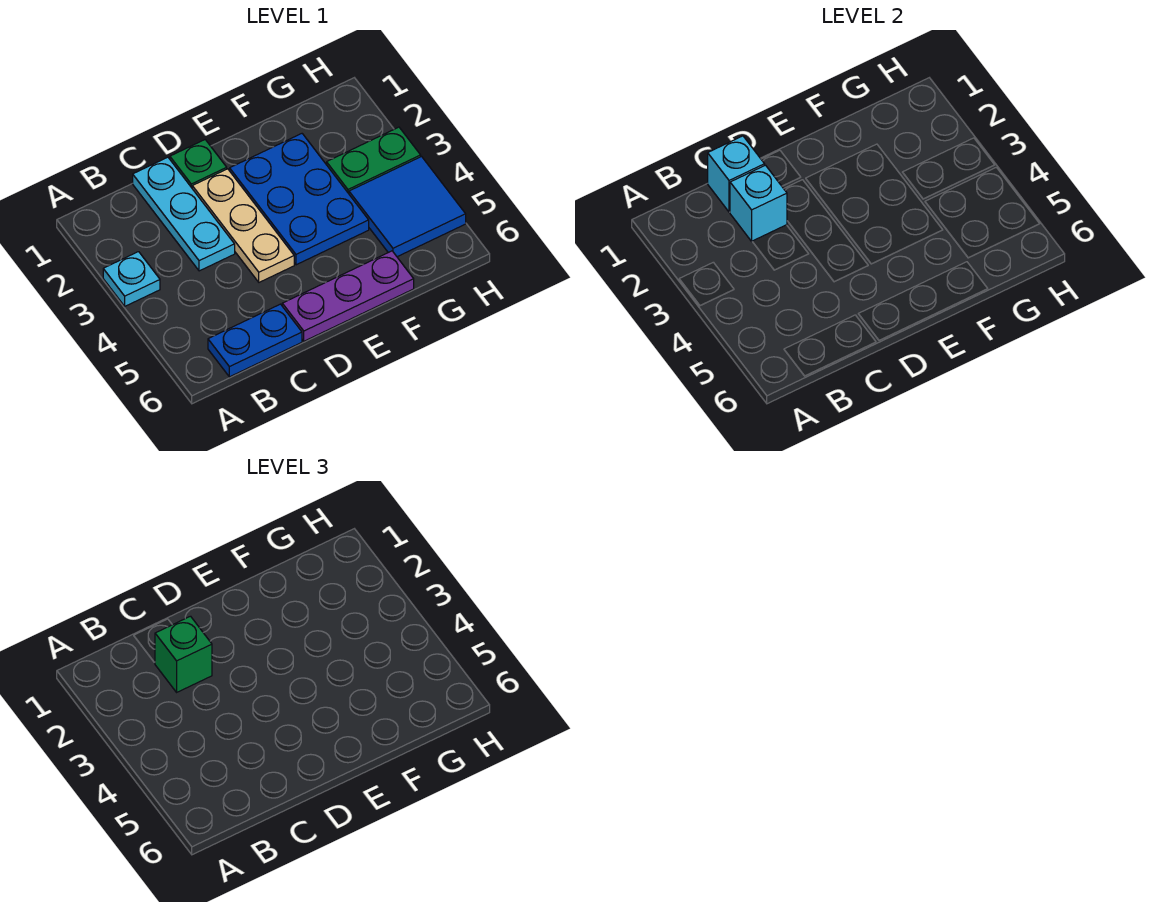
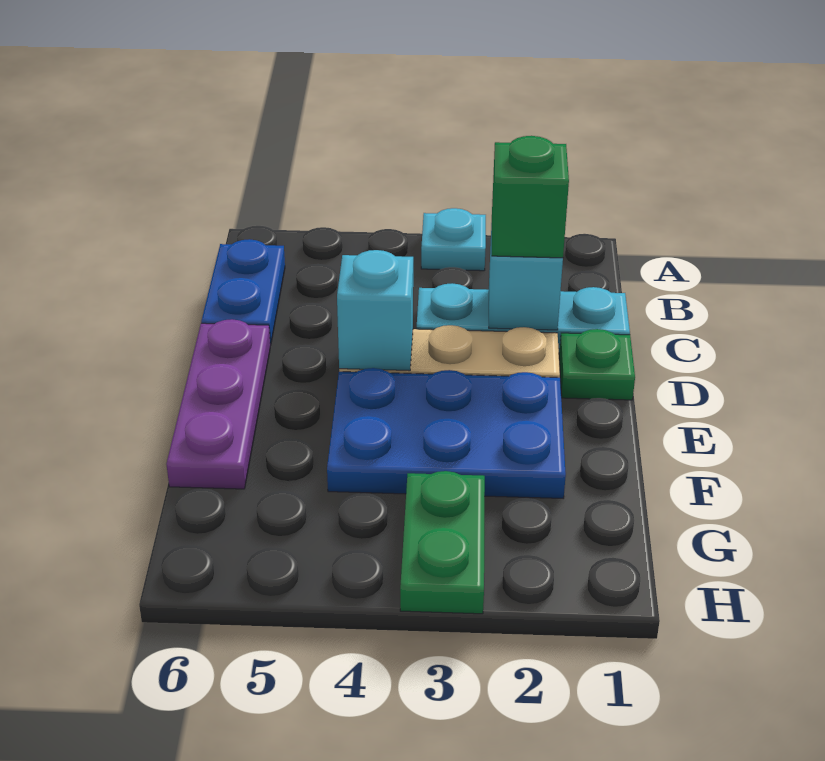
cyan 1x1 brick [708,136,765,212] -> cyan 1x1 brick moved to [337,250,413,371]
blue 2x2 tile [349,157,466,257] -> none

